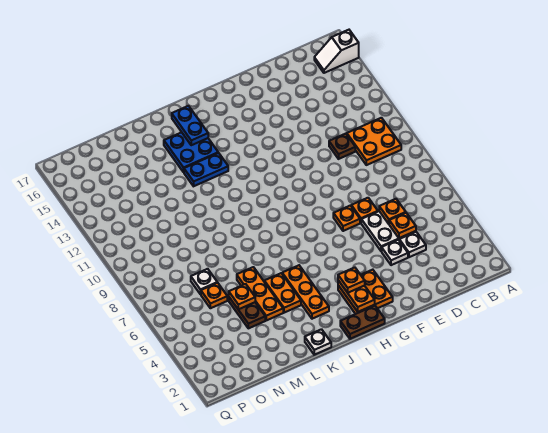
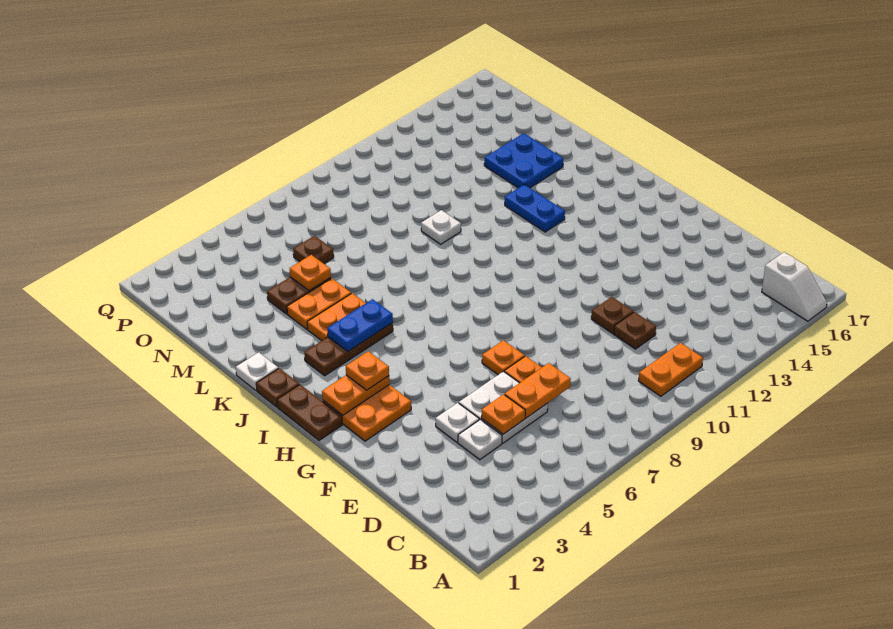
white 1x2 slope [314,30,359,73] -> white 1x2 slope turned to [762,252,827,321]
orange 2x2 plate [347,118,401,165] -> orange 1x2 plate [639,343,703,396]
orange 1x1 plate [379,199,406,224] -> orange 1x2 plate [505,363,571,418]
none -> brown 1x1 plate [591,297,633,333]
none -> brown 1x1 plate [256,368,299,407]
orange 1x3 plate [282,265,329,319] -> brown 1x3 plate [304,323,393,376]
blue 2x2 plate [164,132,218,172] -> blue 2x2 plate moved to [484,133,563,188]
blue 1x2 plate [172,106,208,145] -> blue 1x2 plate moved to [327,299,393,351]
orange 1x3 plate [237,267,283,320] -> orange 1x2 plate [287,278,351,329]
orange 1x1 plate [201,283,227,308] -> brown 1x1 plate [293,236,334,264]
white 1x1 plate [191,269,217,294] -> white 1x1 plate moved to [421,210,461,244]

